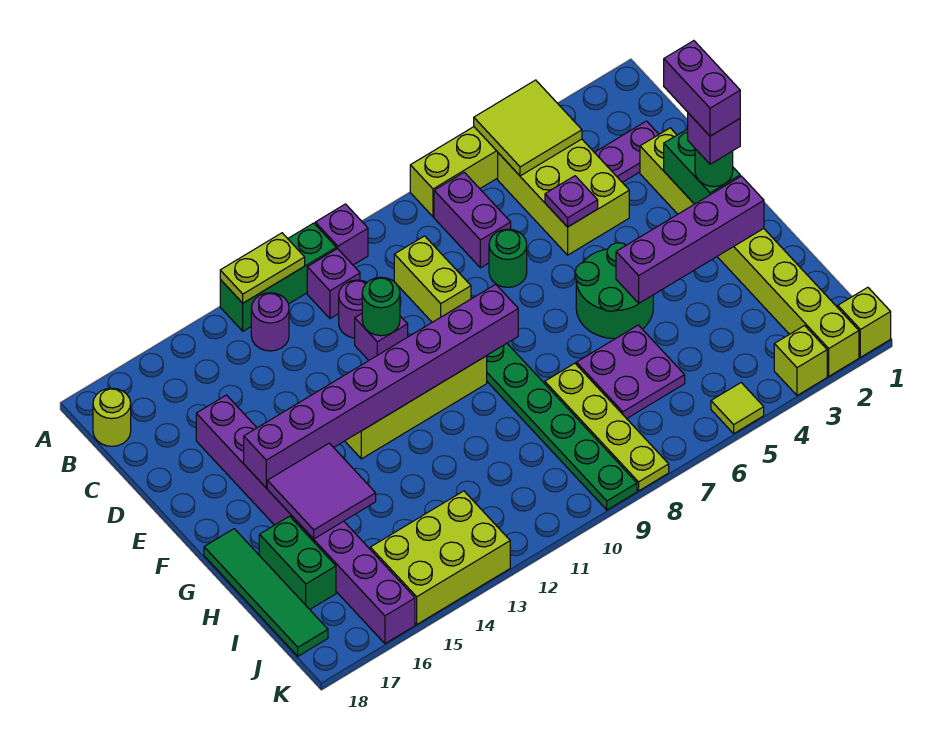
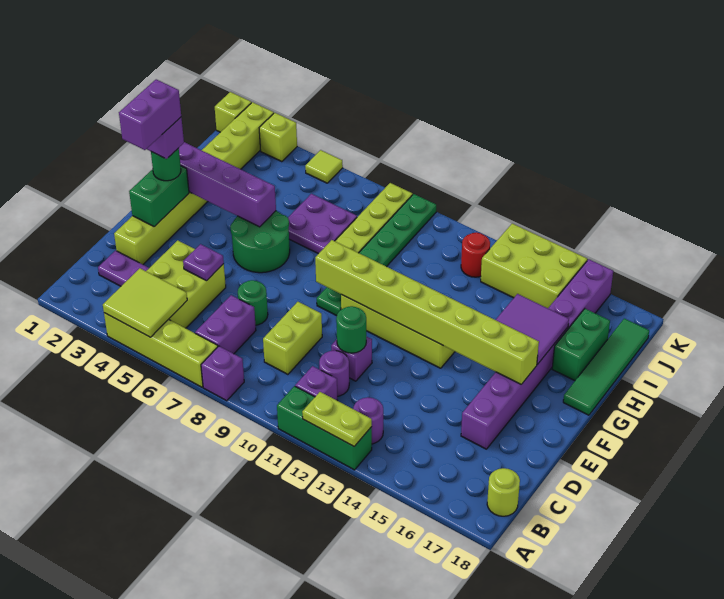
purple 1x1 brick [315,204,368,265] -> purple 1x1 brick moved to [201,346,244,401]
purple 1x8 brick [244,284,518,488] -> lime 1x8 brick [315,240,539,384]
none -> red 1x1 round brick [461,232,490,277]

